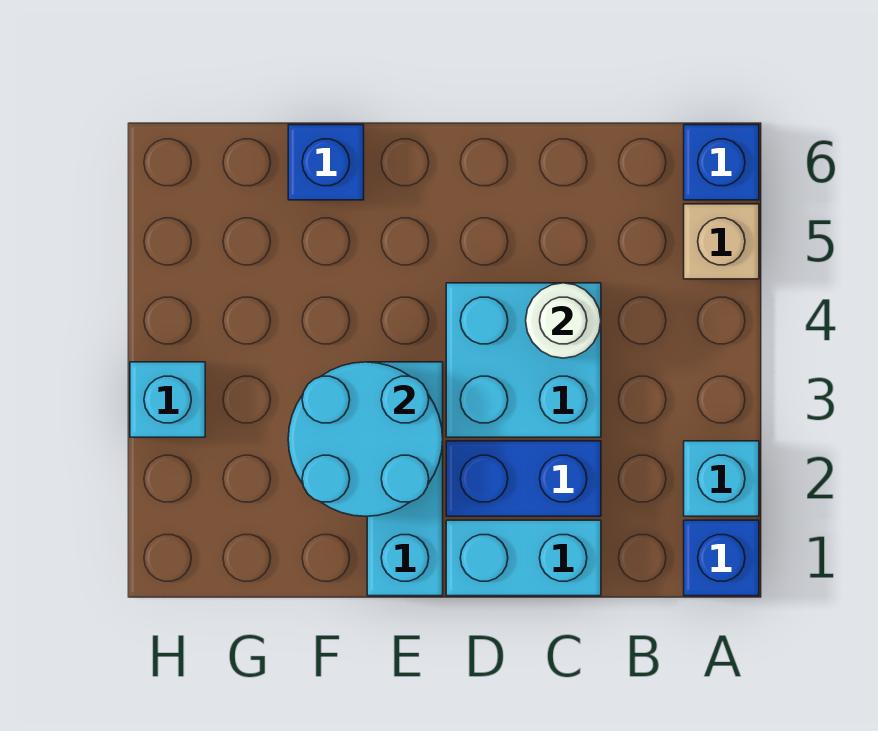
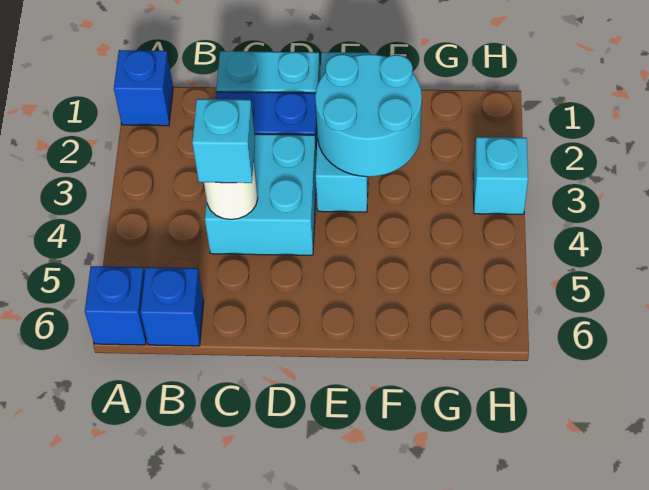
cyan 1x1 brick [684,441,759,516] -> cyan 1x1 brick moved to [192,99,255,183]
tan 1x1 brick [684,204,759,279] -> none
blue 1x1 brick [288,125,364,200] -> blue 1x1 brick moved to [140,267,204,346]

